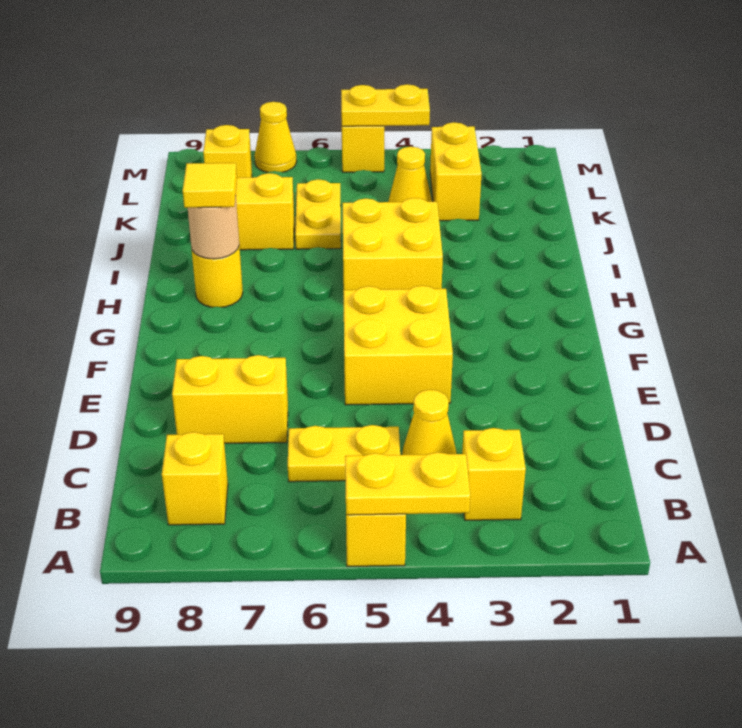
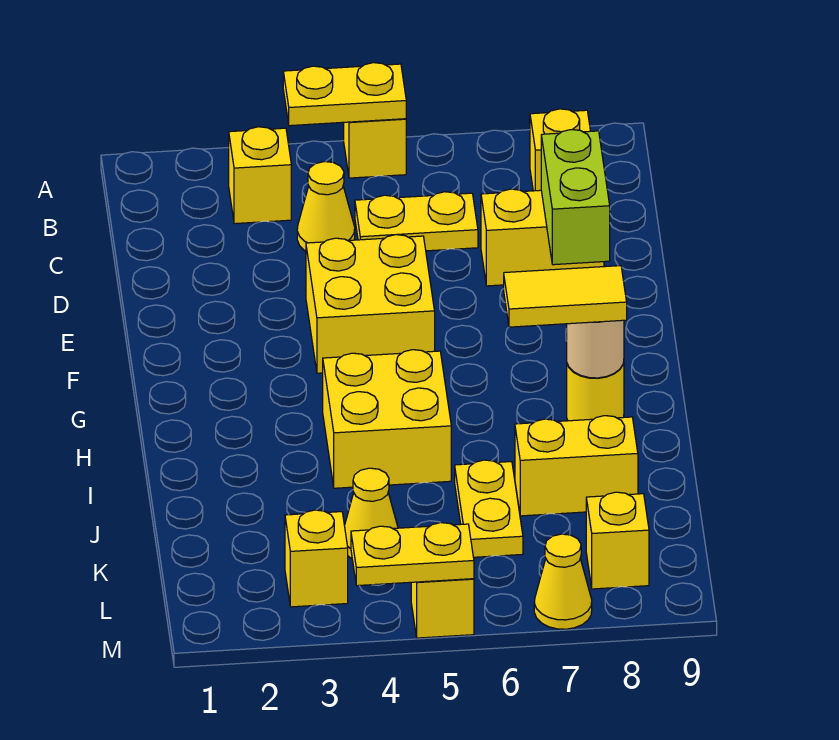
none -> lime 1x2 brick [541,130,610,265]
yellow 1x1 tile [183,163,237,208] -> yellow 1x2 tile [504,266,627,327]
yellow 1x2 brick [430,122,482,221] -> yellow 1x1 brick [285,510,348,607]

